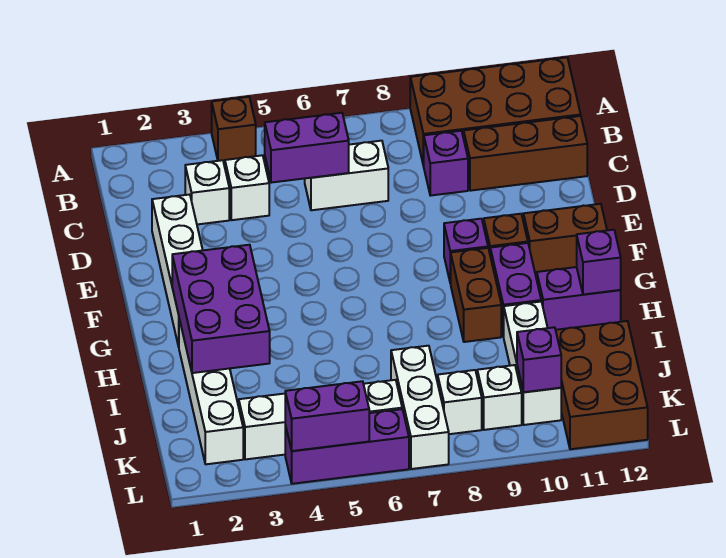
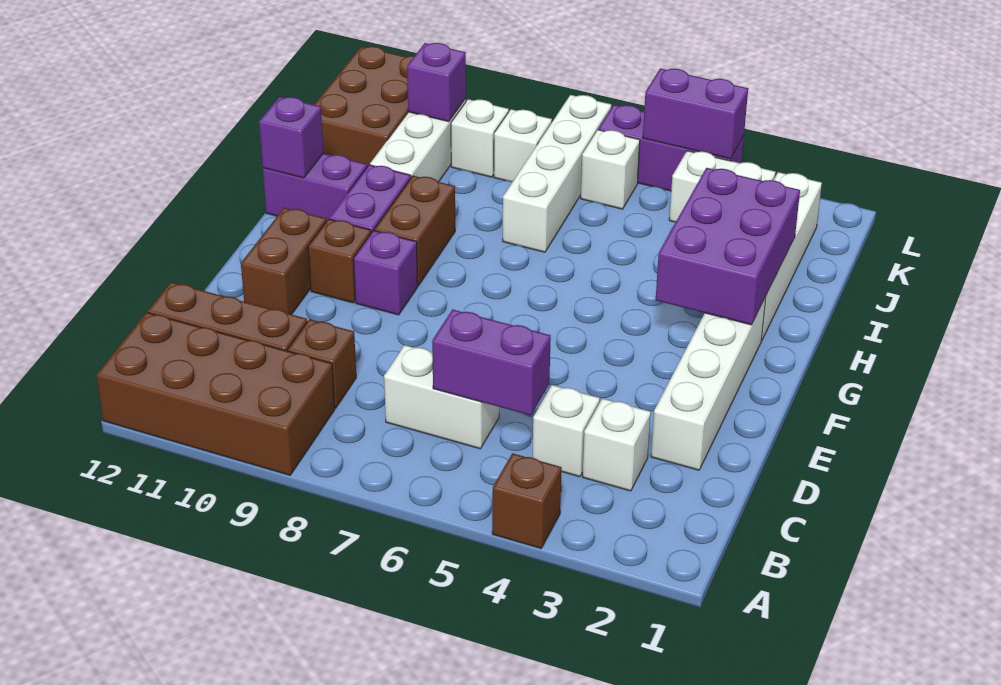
purple 1x1 brick [424,131,468,196] -> brown 1x1 brick [288,319,356,408]
brown 1x2 brick [523,204,607,273] -> brown 1x2 brick turned to [241,208,326,314]
white 1x3 brick [391,346,449,469] -> white 1x4 brick [503,95,611,252]

